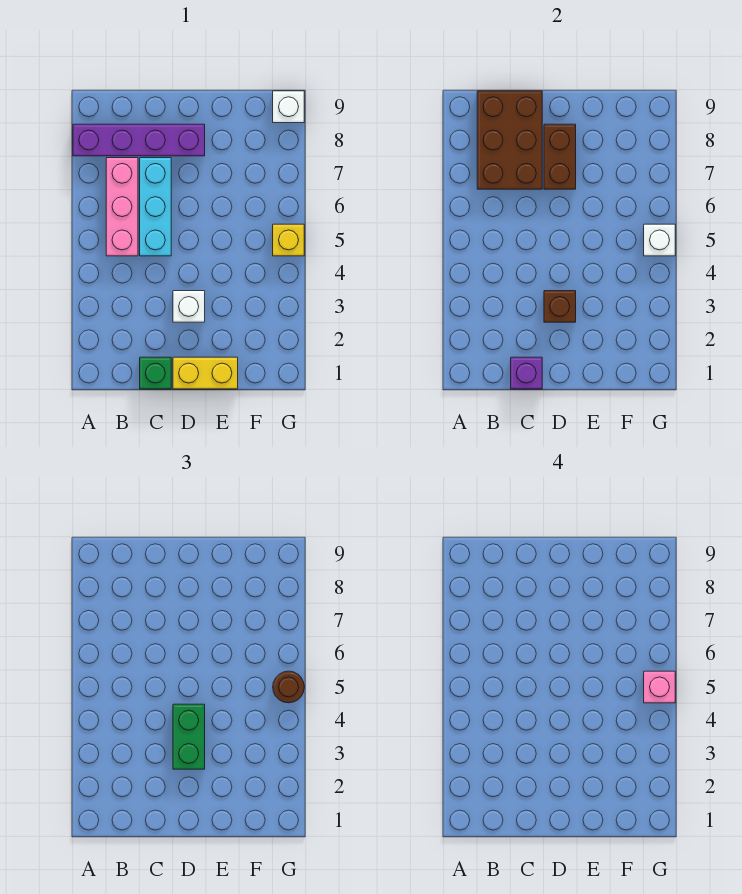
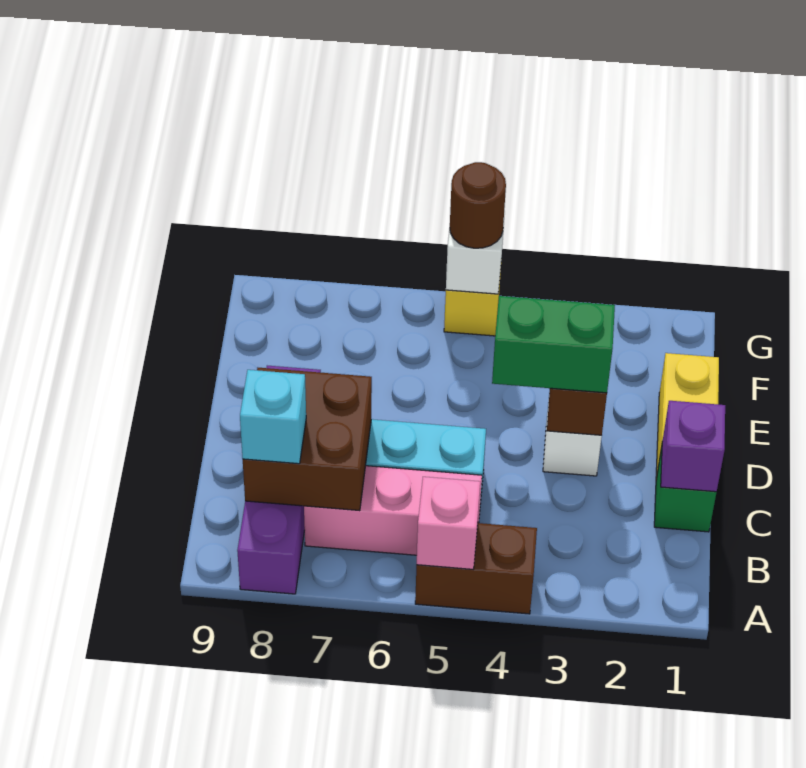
brown 2x3 brick [477,91,542,189] -> brown 2x2 brick [243,367,372,511]
none -> cyan 1x1 brick [240,370,306,464]
brown 1x2 brick [544,124,576,189] -> brown 1x2 brick moved to [415,523,537,614]
pink 1x1 brick [644,671,675,703] -> pink 1x1 brick moved to [417,477,480,569]
white 1x1 brick [273,91,304,123] -> none

